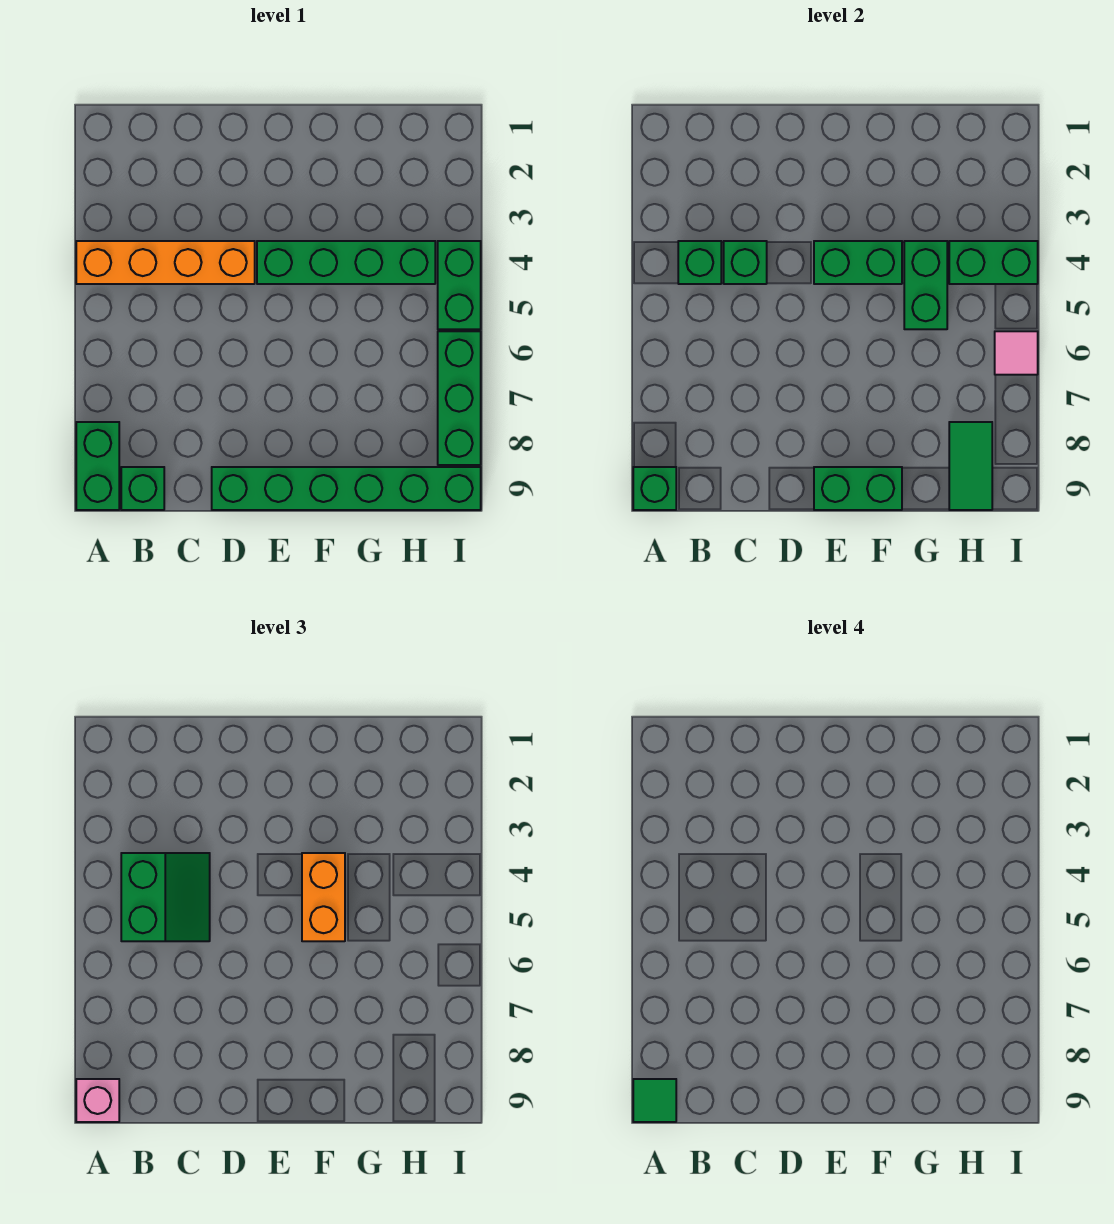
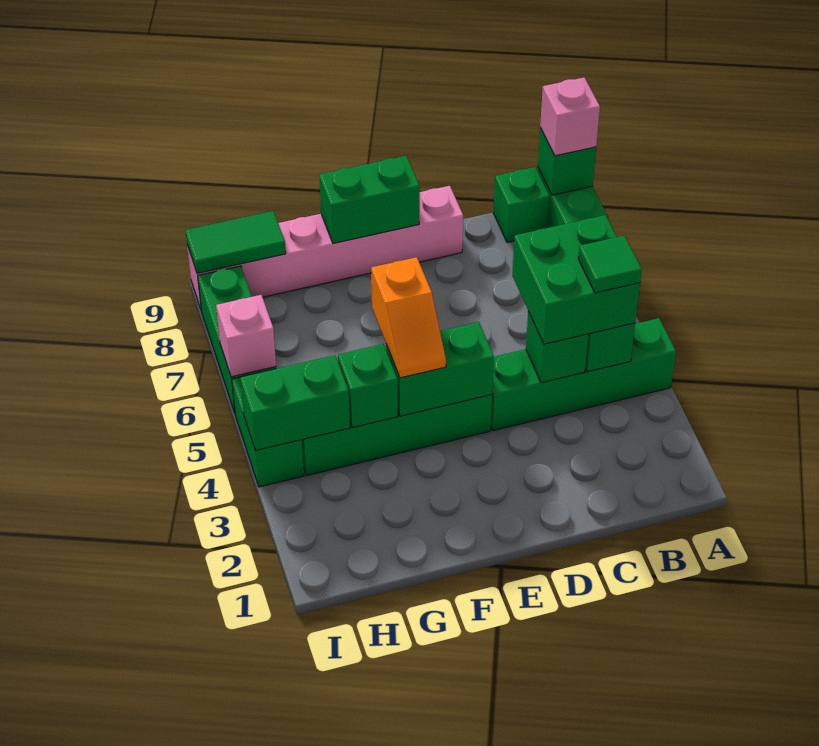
orange 1x4 brick [76,241,255,284] -> green 1x4 brick [491,318,676,431]
green 1x1 tile [633,1079,676,1122] -> green 1x1 tile moved to [578,236,642,293]
green 2x2 slope [121,853,210,941] -> green 2x2 brick [512,215,640,344]
green 1x6 brick [212,467,481,510] -> pink 1x6 brick [187,186,463,309]
orange 1x2 brick [302,853,345,941] -> orange 1x2 slope [371,257,446,378]
green 1x2 brick [904,241,947,329] -> green 1x1 brick [338,344,398,428]
green 1x2 tile [949,422,992,510] -> green 1x2 tile turned to [185,211,286,274]
pink 1x1 tile [995,331,1038,375] -> pink 1x1 brick [216,295,276,377]

